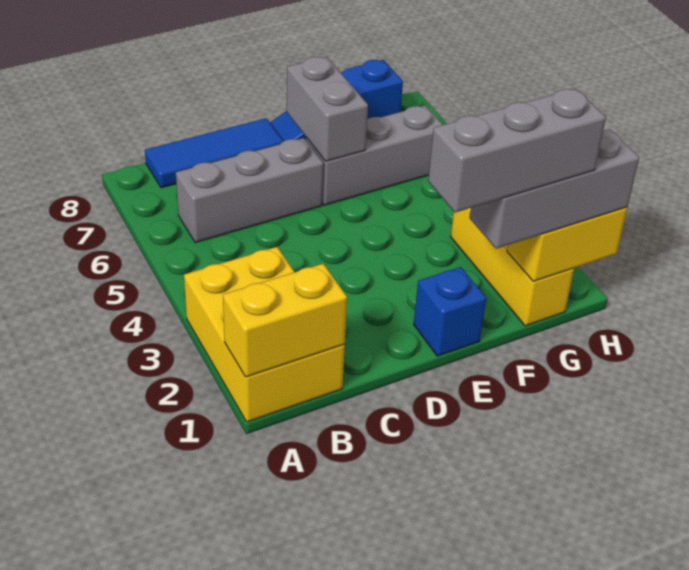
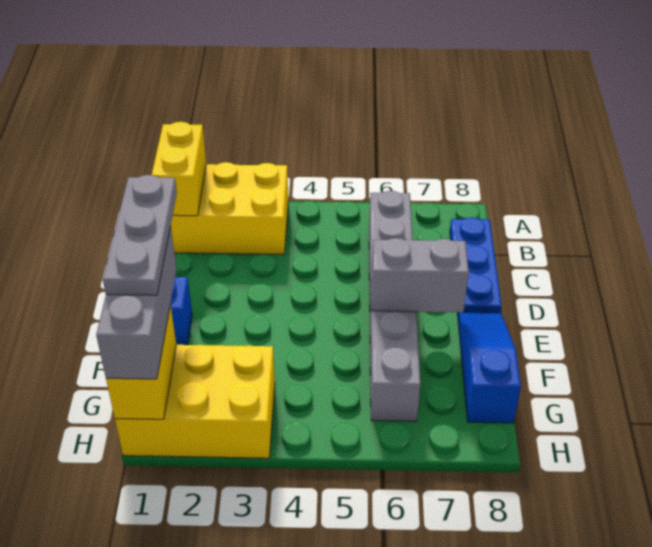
blue 1x3 tile [145,118,284,188] -> blue 1x3 plate [450,217,502,314]
grey 1x3 brick [428,89,606,213] -> grey 1x3 plate [103,175,177,295]
yellow 1x3 brick [451,208,574,326] -> yellow 2x3 brick [115,345,275,458]

